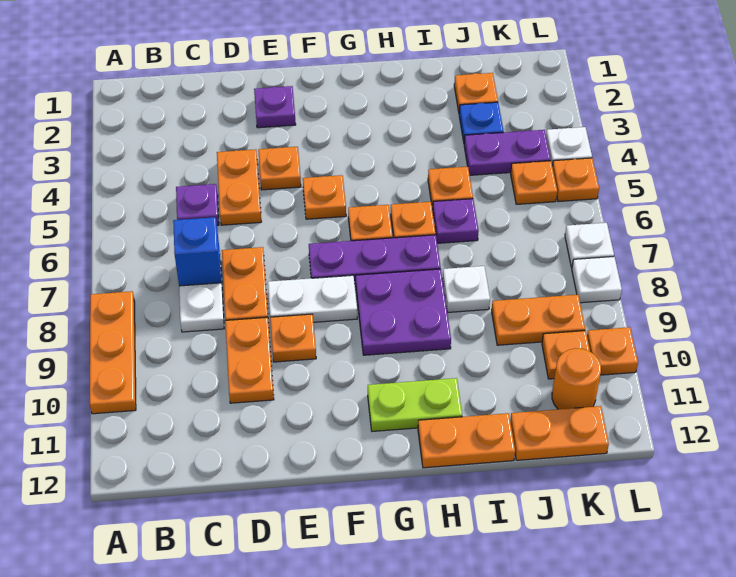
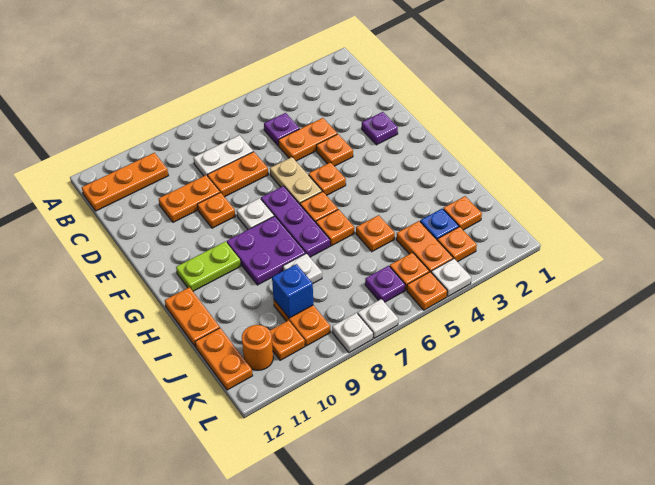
orange 1x3 plate [90,291,136,414] -> orange 1x3 plate moved to [82,153,168,211]
blue 1x1 brick [173,217,221,286] -> blue 1x1 brick moved to [272,264,313,318]
none -> tan 1x2 plate [270,157,322,204]
white 1x2 plate [268,275,357,322] -> white 1x1 plate [237,198,274,230]
lime 1x2 plate [368,378,462,431] -> lime 1x2 plate turned to [176,242,241,291]
purple 1x1 plate [432,199,479,243] -> purple 1x1 plate moved to [365,266,405,302]
purple 1x2 plate [464,130,551,175] -> orange 1x2 plate [396,221,453,272]
orange 1x1 plate [587,327,638,375] -> orange 1x1 plate moved to [437,227,477,262]

